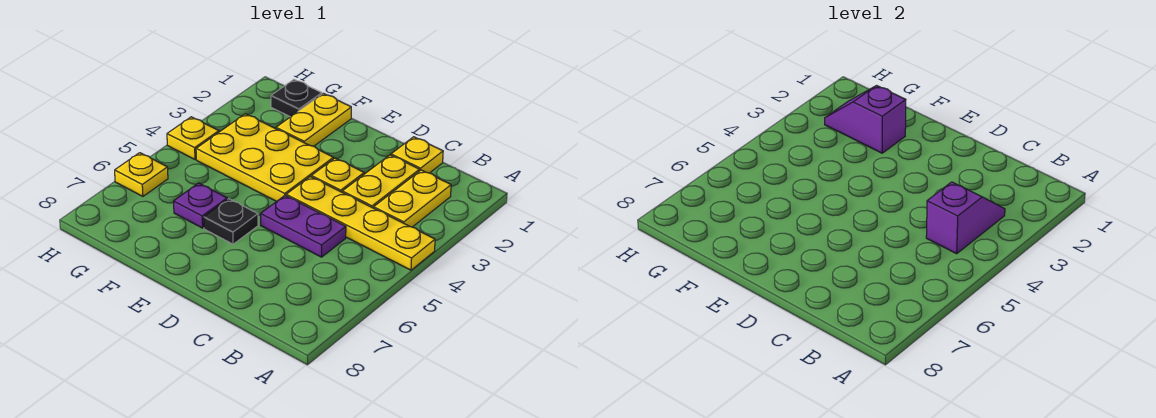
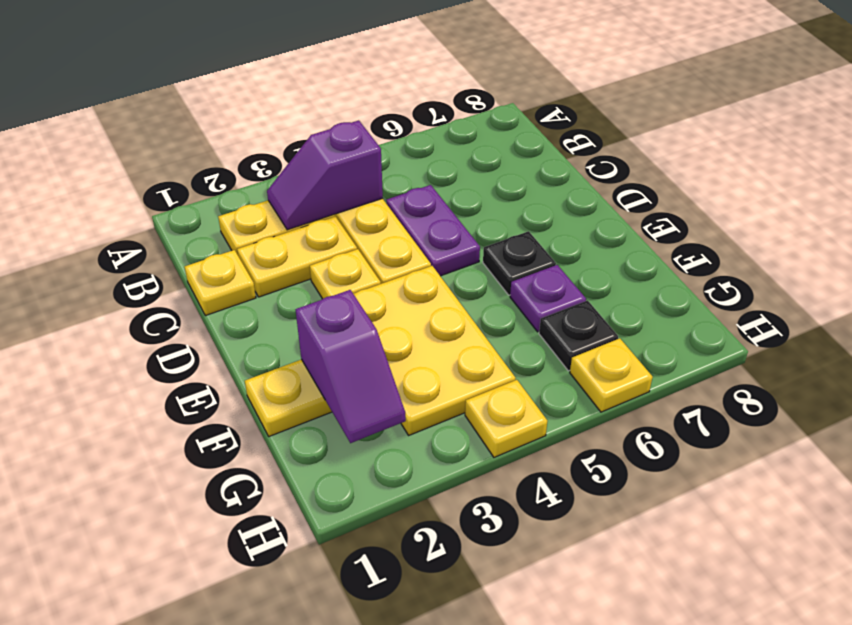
black 1x1 plate [271,80,322,117] -> black 1x1 plate moved to [539,300,618,371]

